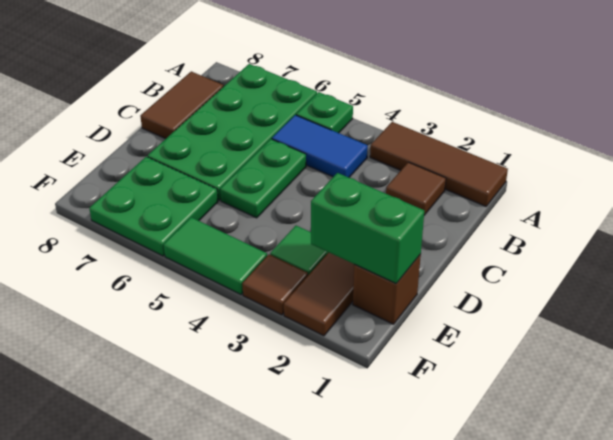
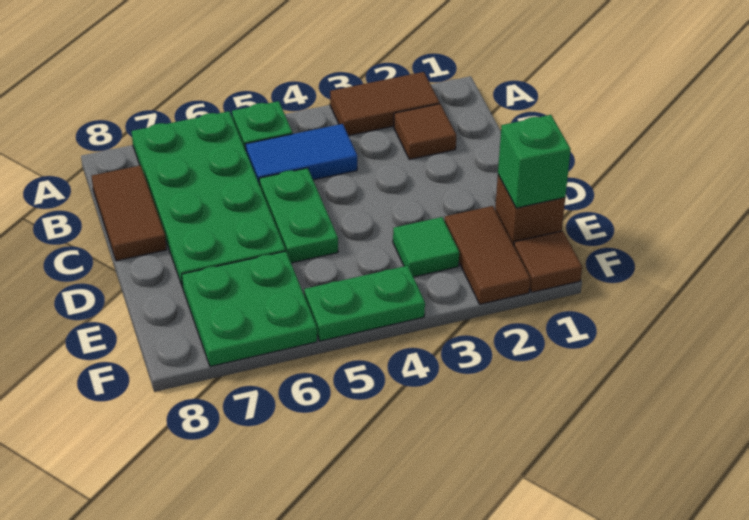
brown 1x3 tile [370,122,508,206] -> brown 1x2 tile [330,72,440,136]
green 1x2 brick [311,173,424,284] -> green 1x1 brick [498,115,571,208]
brown 1x1 tile [242,254,308,315] -> brown 1x1 tile moved to [514,231,582,292]
green 1x2 tile [164,217,267,295] -> green 1x2 plate [304,266,425,341]

